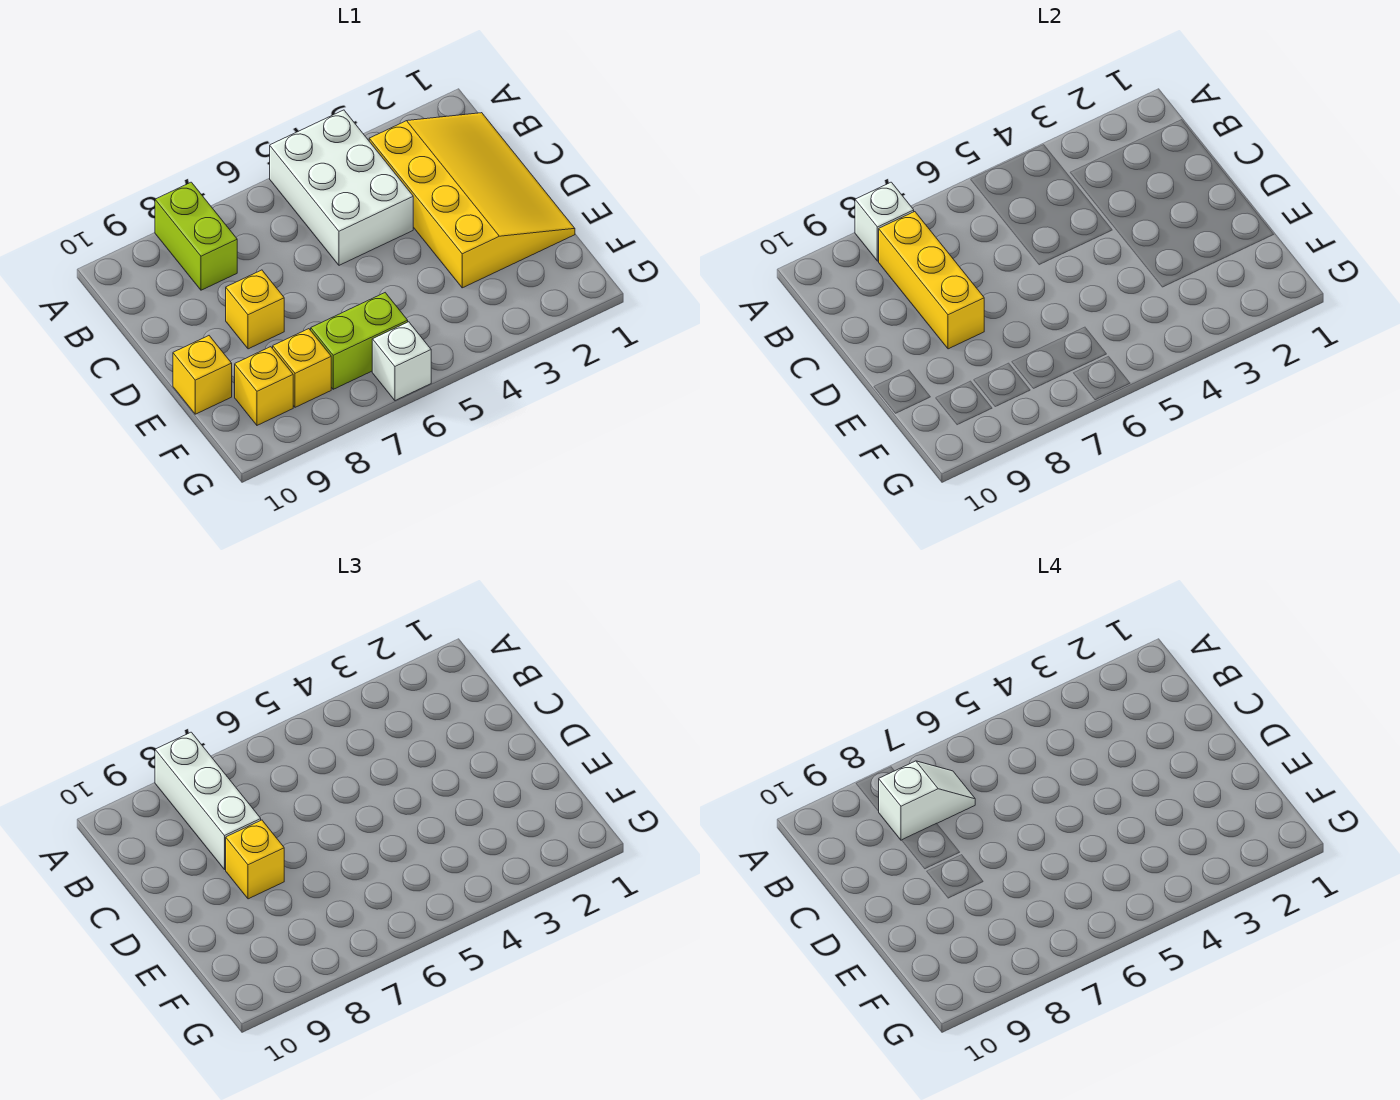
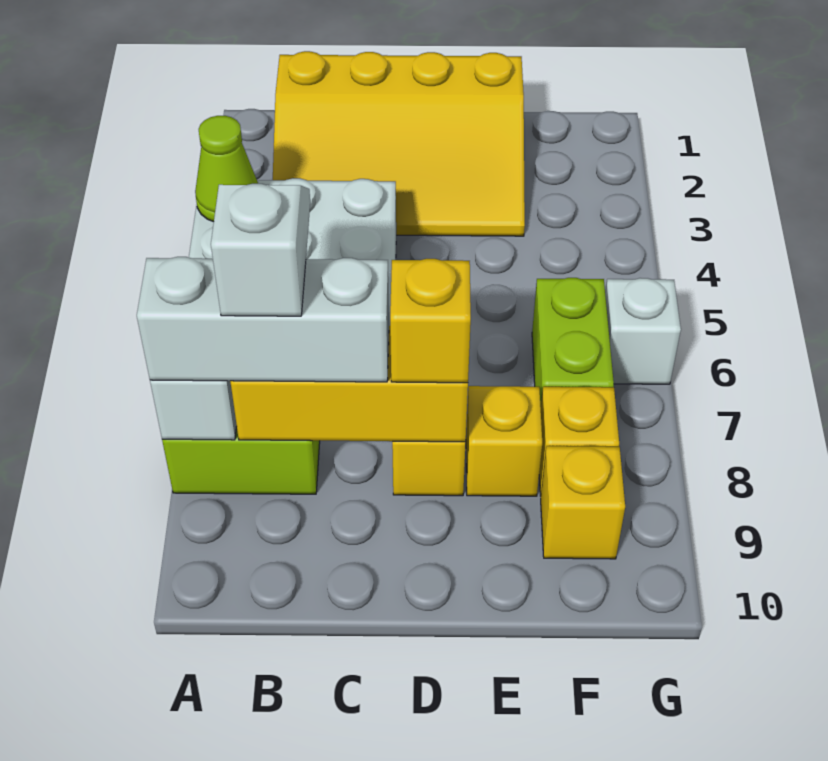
none -> lime 1x1 cone [195,116,258,222]
yellow 3x4 slope [369,113,575,288] -> yellow 3x4 slope turned to [273,51,525,236]
yellow 1x1 brick [173,336,232,414] -> yellow 1x1 brick moved to [466,386,542,496]

